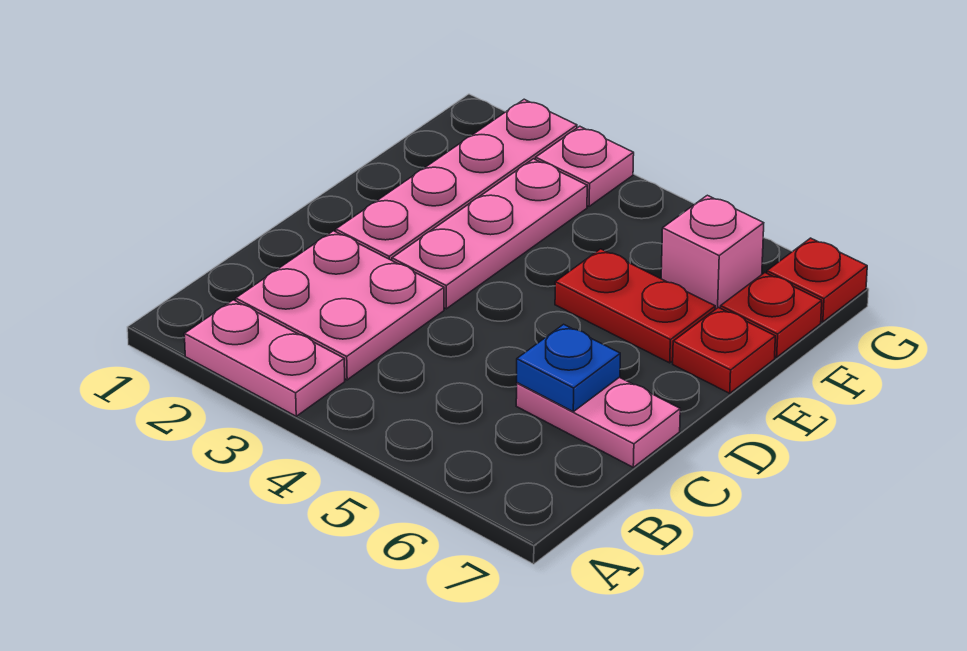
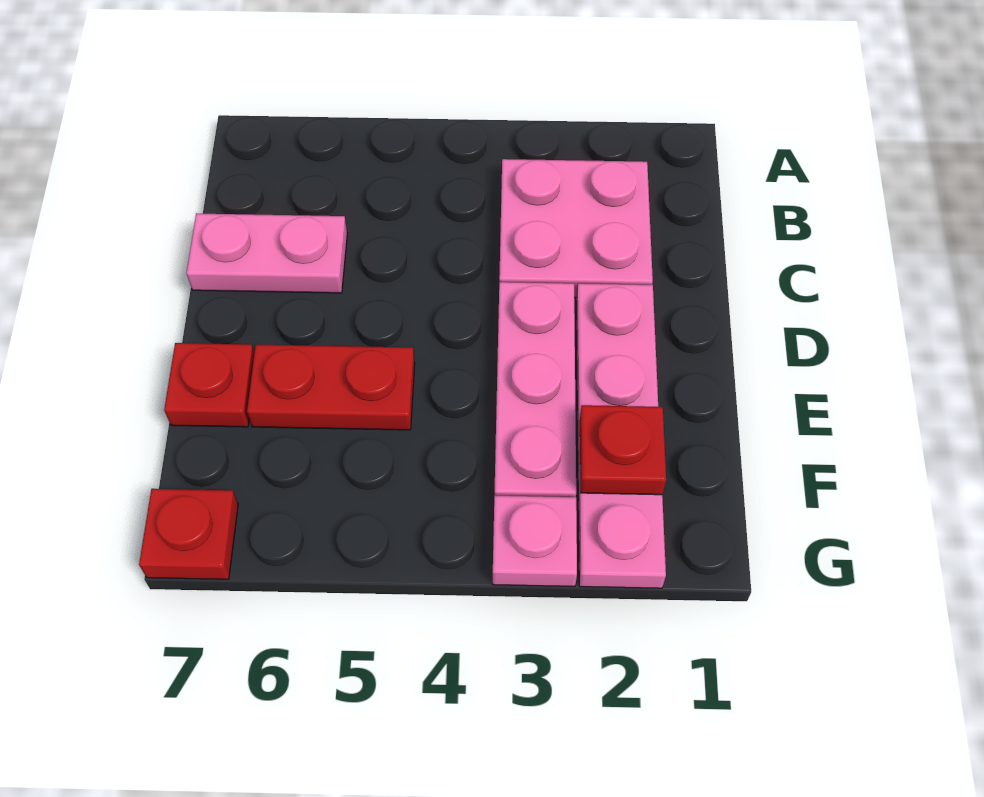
pink 1x2 plate [184,300,345,416] -> none
blue 1x1 plate [517,324,620,412] -> none
pink 1x1 brick [661,195,764,309] -> none
red 1x1 plate [720,273,822,357] -> red 1x1 plate moved to [580,405,666,495]

